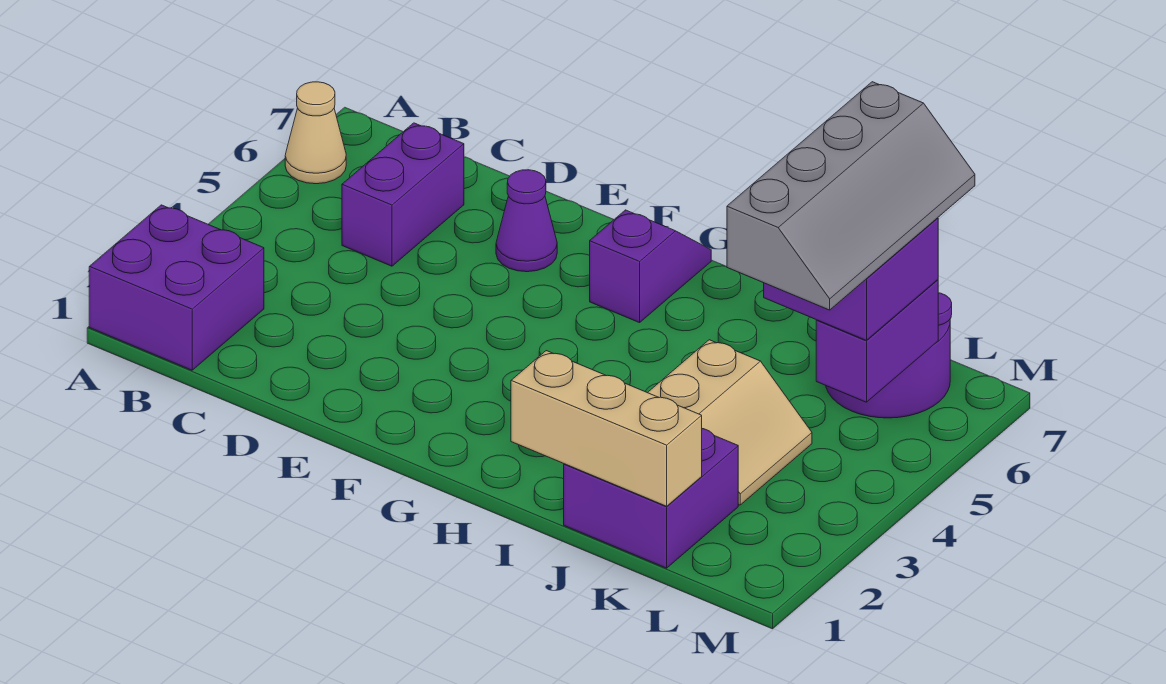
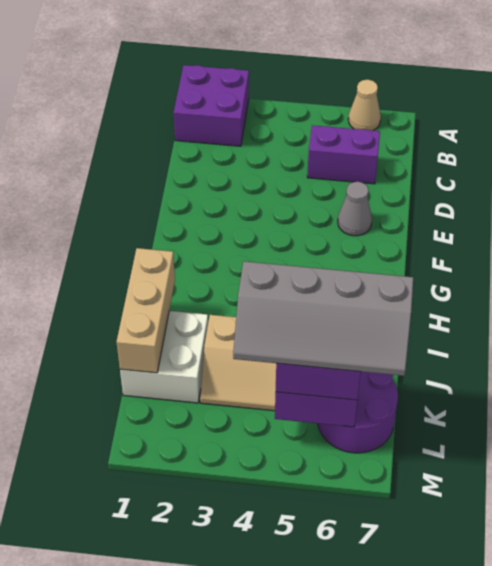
purple 1x1 cone [496,170,557,272] -> grey 1x1 cone [338,182,372,236]
purple 1x2 slope [590,210,711,323] -> none
purple 2x2 brick [564,429,738,568] -> white 2x2 brick [120,311,208,403]

